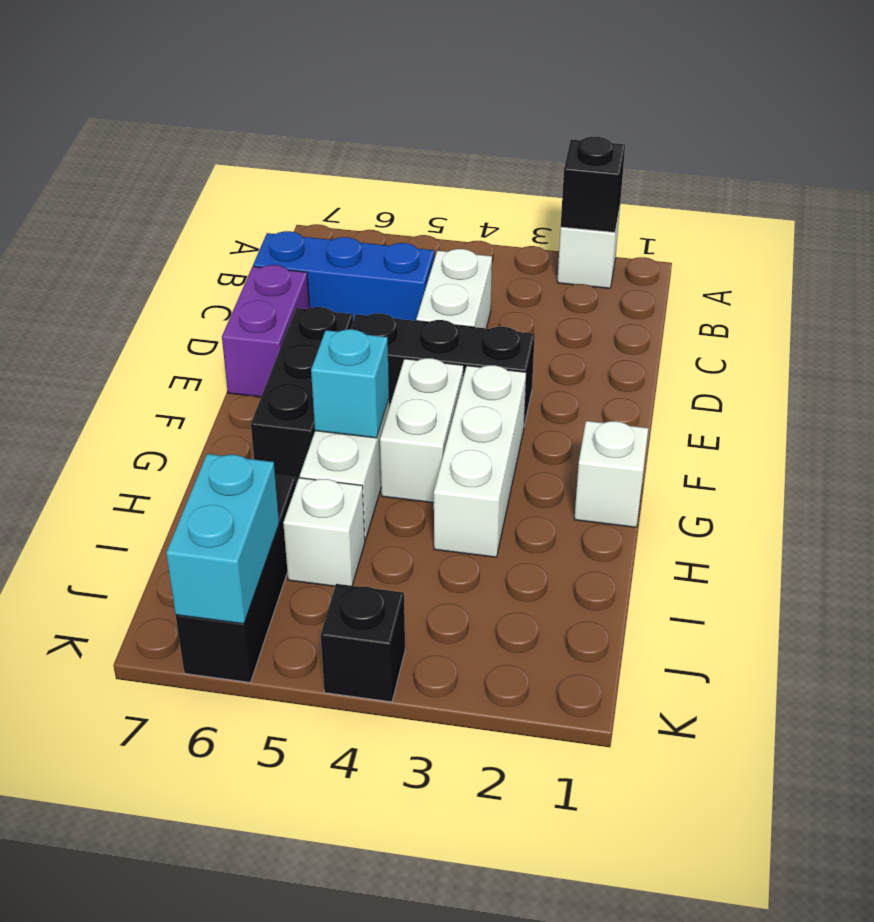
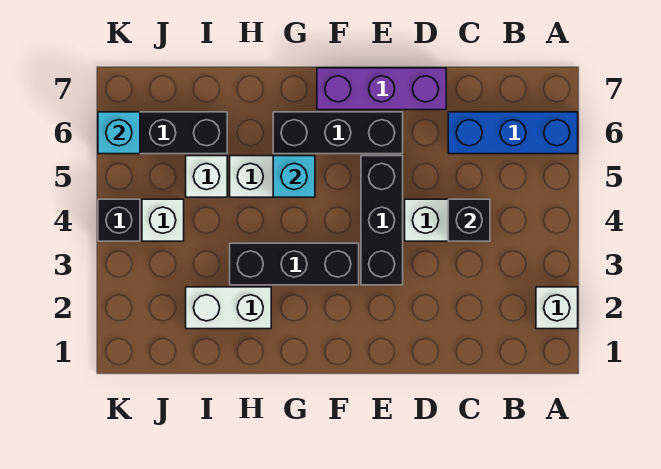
black 1x1 brick [561,137,625,232] -> black 1x1 brick moved to [448,199,490,241]
blue 1x3 brick [253,231,434,321] -> blue 1x3 brick turned to [448,112,578,154]
purple 1x2 brick [222,265,309,397] -> purple 1x3 brick [317,68,446,110]
white 1x3 brick [434,365,526,557] -> black 1x3 brick [230,243,359,285]
white 1x2 brick [380,358,464,503] -> white 1x2 brick moved to [186,287,271,329]
white 1x1 brick [574,421,648,527] -> white 1x1 brick moved to [142,199,184,241]
cyan 1x2 brick [166,454,279,624] -> cyan 1x1 brick [98,112,140,154]

